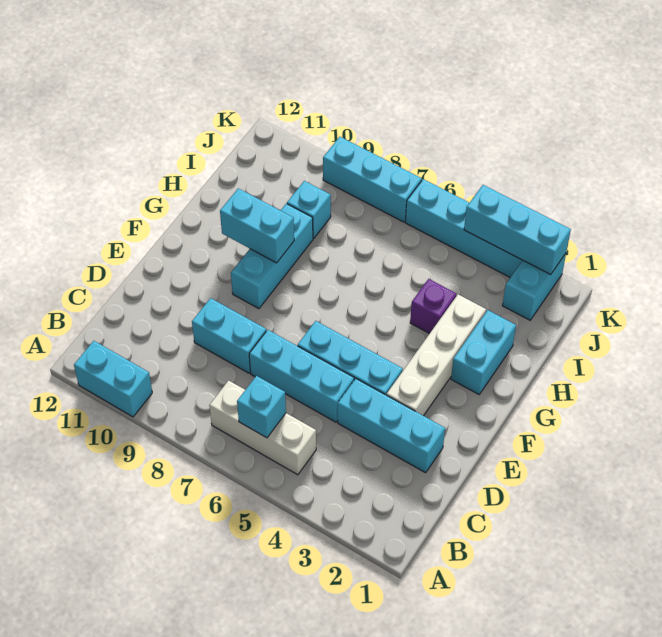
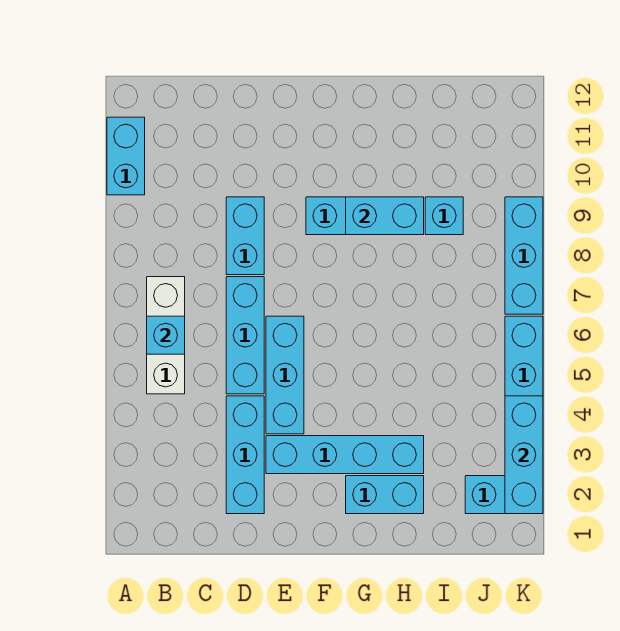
white 1x4 brick [387,294,486,416] -> cyan 1x4 brick [266,436,424,474]
cyan 1x2 brick [220,188,294,263] -> cyan 1x2 brick turned to [346,197,424,235]
purple 1x1 brick [410,279,456,334] -> none

